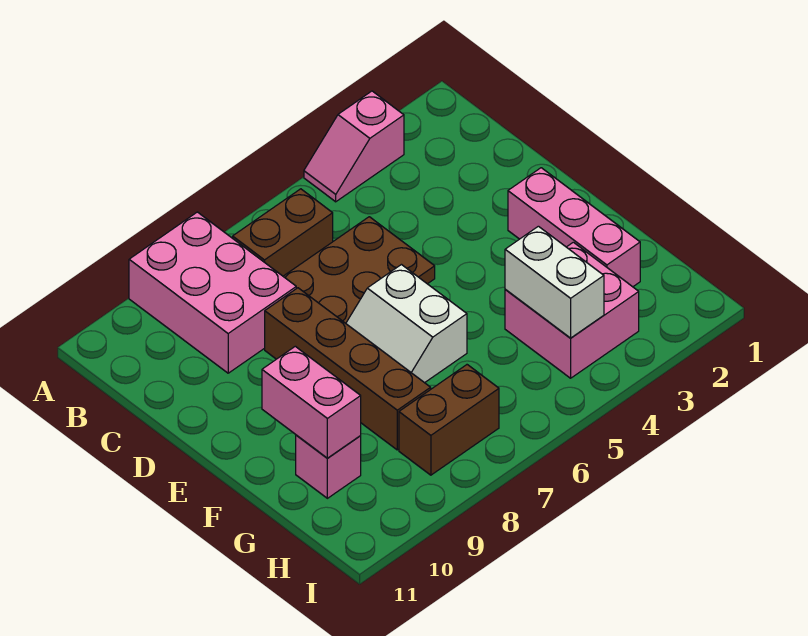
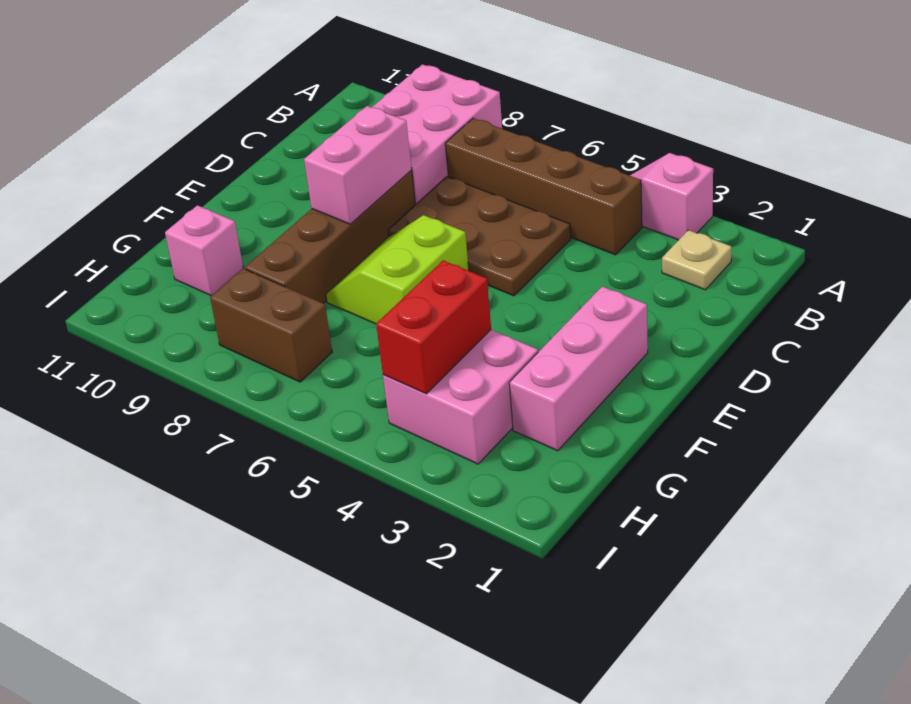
none -> tan 1x1 plate [662,230,731,290]
brown 1x2 brick [233,189,333,276] -> brown 1x4 brick [445,118,642,255]
white 2x2 slope [346,265,467,383] -> lime 2x2 slope [326,215,469,324]
pink 1x2 brick [262,346,361,458] -> pink 1x2 brick moved to [304,106,412,224]
white 1x2 brick [505,226,604,338] -> red 1x2 brick [376,261,491,394]

